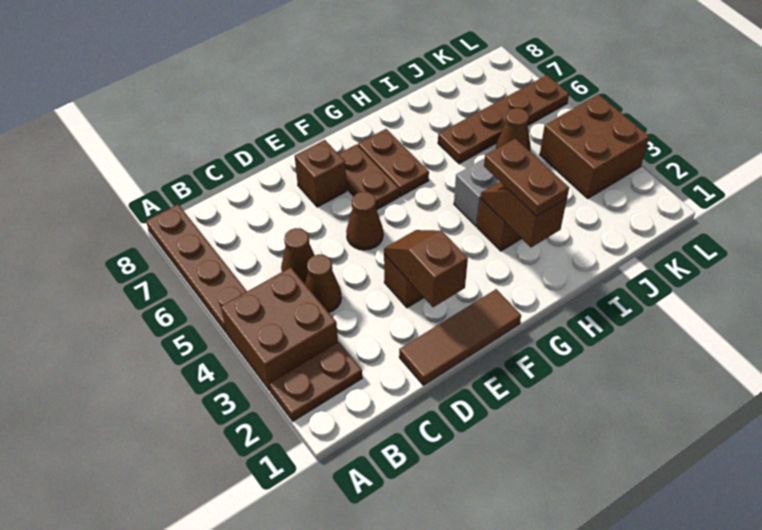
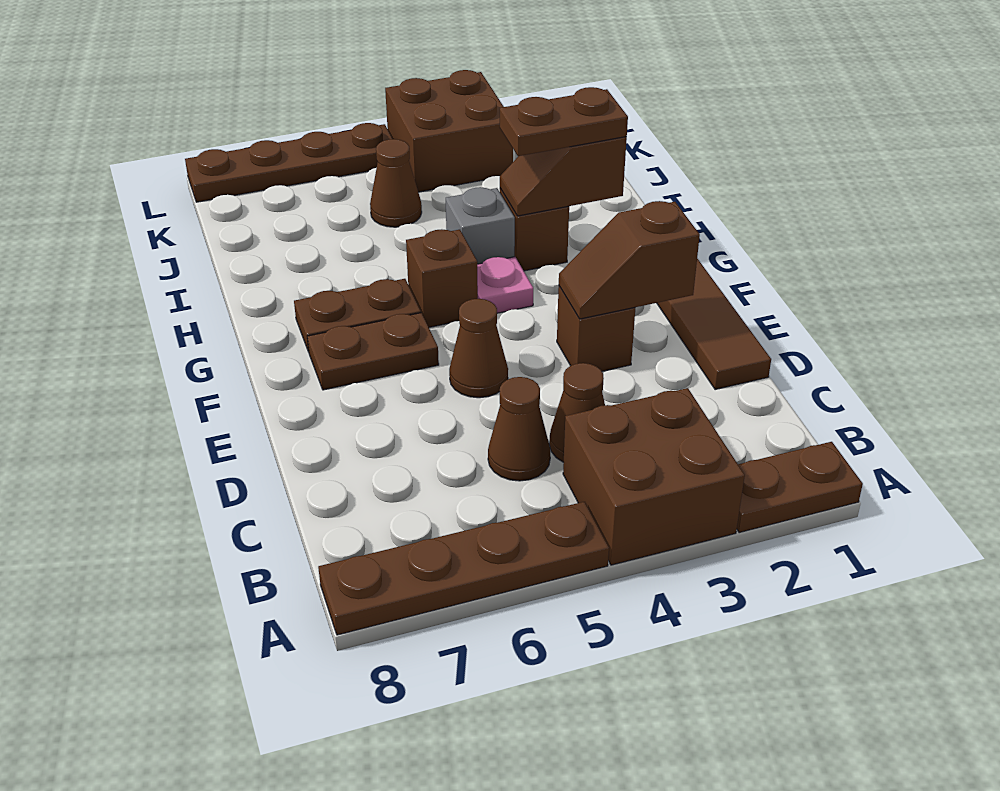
brown 1x2 plate [269,342,362,421] -> brown 1x2 plate turned to [737,442,863,533]
brown 1x1 brick [295,140,347,207] -> brown 1x1 brick moved to [406,229,478,327]
none -> pink 1x1 plate [477,257,533,313]
brown 1x4 plate [438,75,569,164] -> brown 1x4 plate turned to [185,123,392,202]

